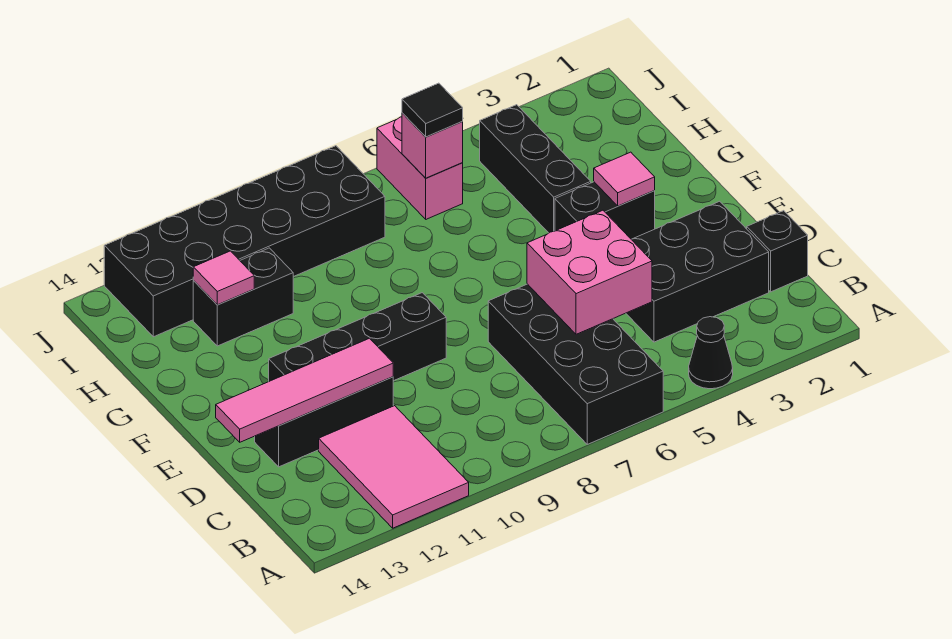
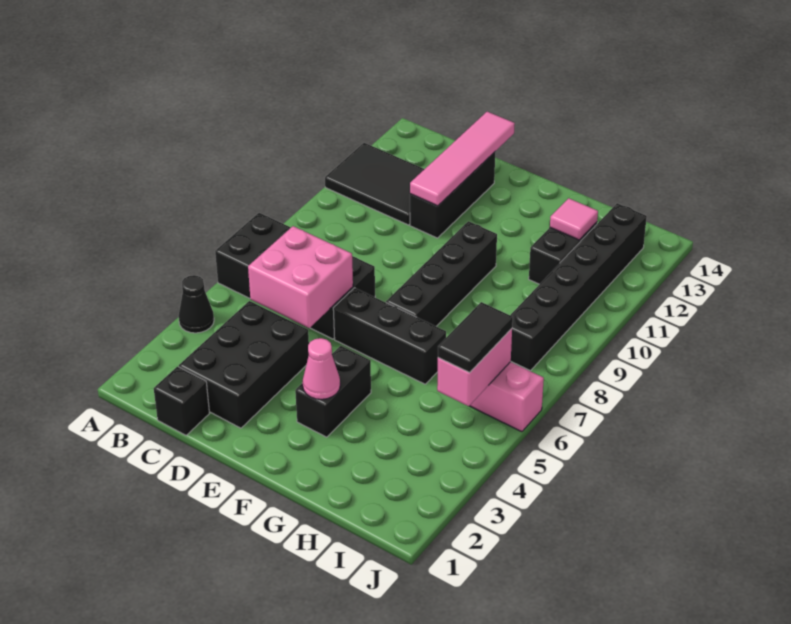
pink 2x3 tile [319,406,469,528] -> black 2x3 tile [325,143,424,225]
black 1x4 brick [269,293,446,381] -> black 1x4 brick moved to [386,221,497,326]
pink 1x1 tile [594,152,655,206] -> pink 1x1 cone [303,338,340,399]
black 1x3 brick [480,105,591,233] -> black 1x3 brick moved to [333,288,446,384]
pink 1x1 brick [402,113,463,178] -> pink 1x2 brick [437,329,512,406]
black 1x1 tile [402,83,463,137] -> black 1x2 tile [438,302,513,373]
black 2x6 brick [104,146,385,337] -> black 1x6 brick [510,203,647,371]

